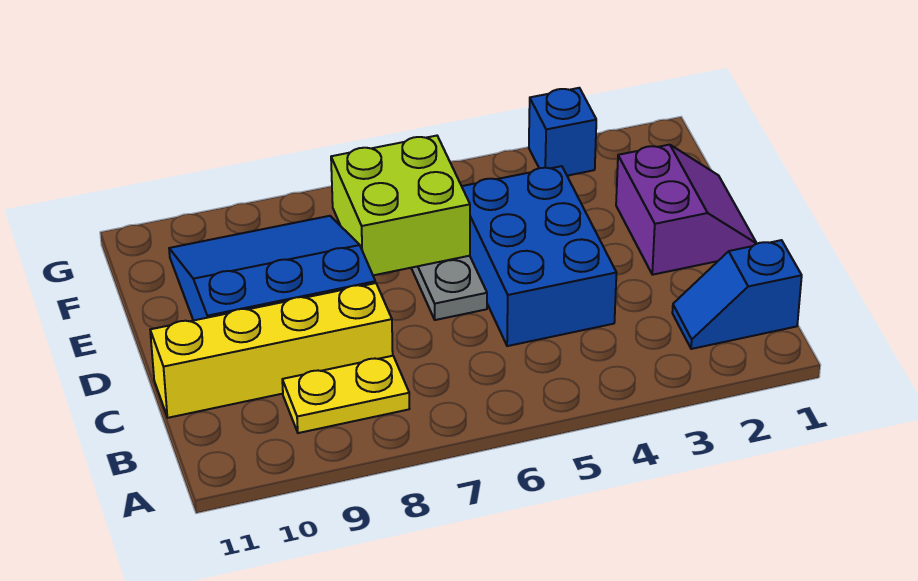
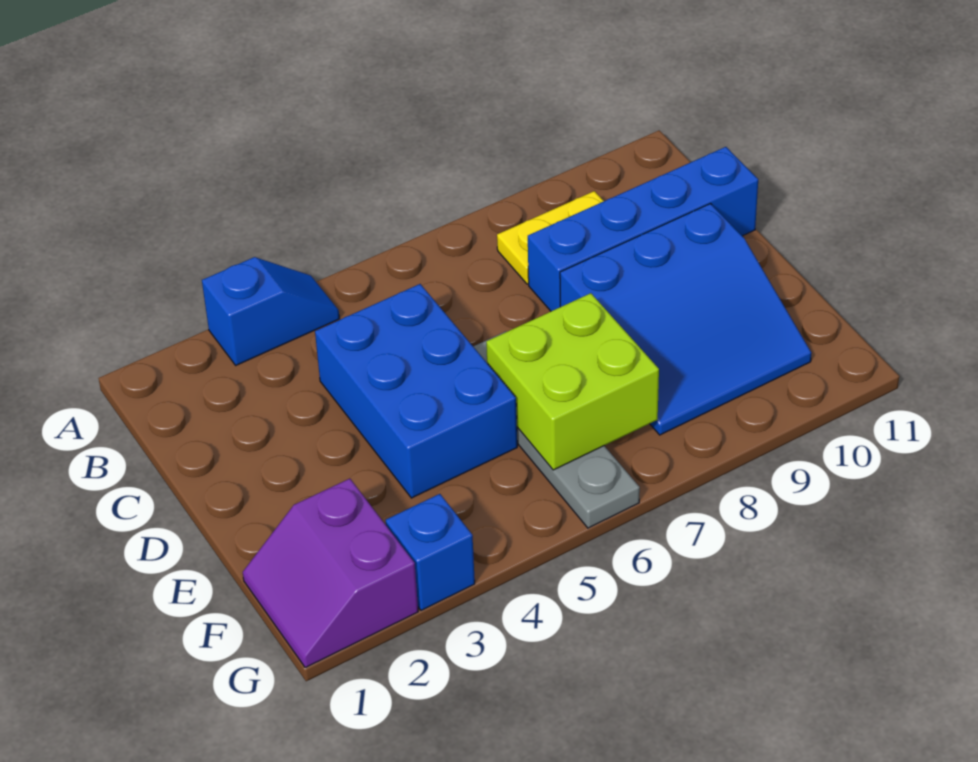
blue 1x2 slope [672,240,802,349] -> blue 1x2 slope moved to [202,257,339,365]
yellow 1x4 brick [150,283,393,418] -> blue 1x4 brick [528,147,758,311]
purple 2x2 slope [616,145,757,275] -> purple 2x2 slope moved to [243,479,418,668]

